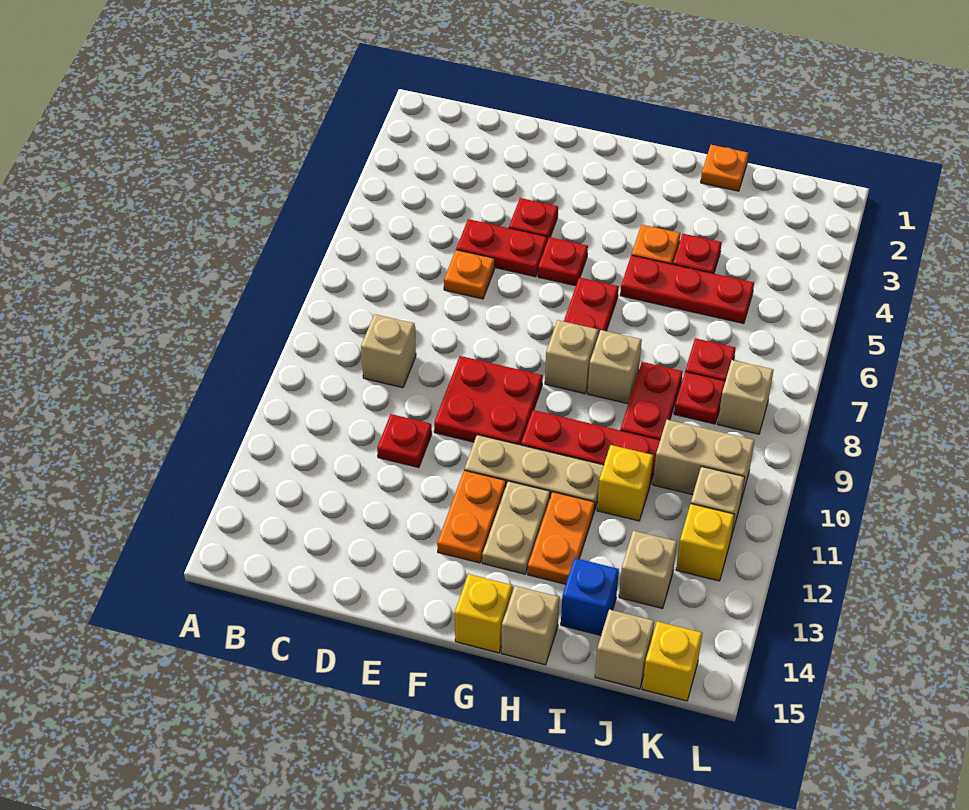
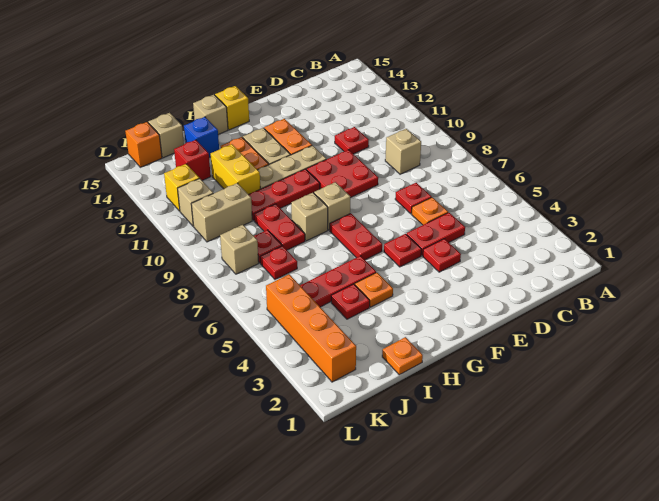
none -> red 1x1 plate [395,183,432,214]
yellow 1x1 brick [597,445,653,521] -> yellow 1x2 brick [211,144,260,195]
tan 1x1 brick [619,531,677,608] -> red 1x1 brick [174,140,211,181]
none -> orange 1x4 brick [266,274,356,382]
yellow 1x1 brick [642,621,702,701] -> orange 1x1 brick [125,122,162,167]

